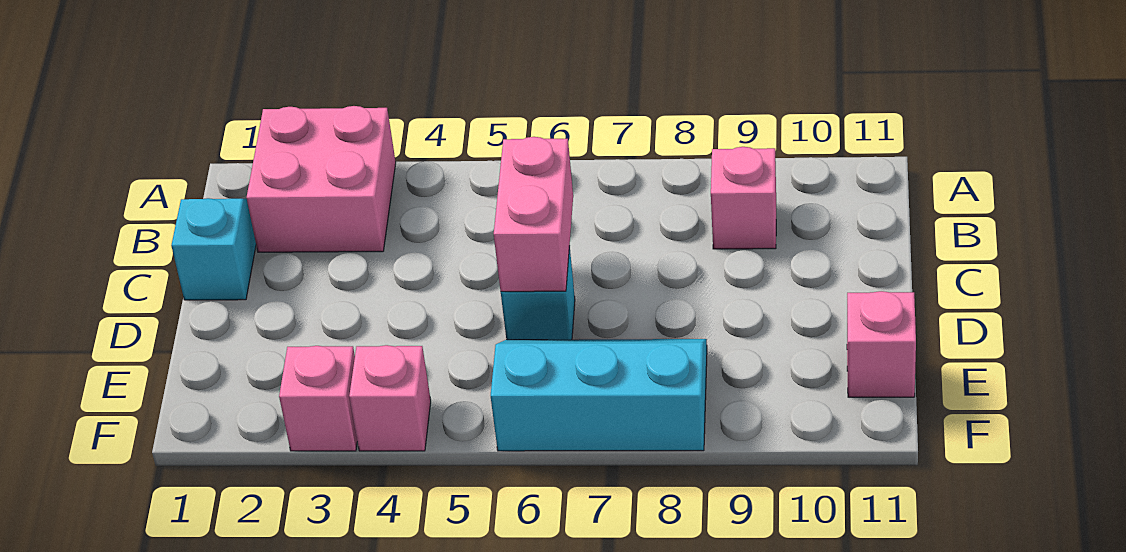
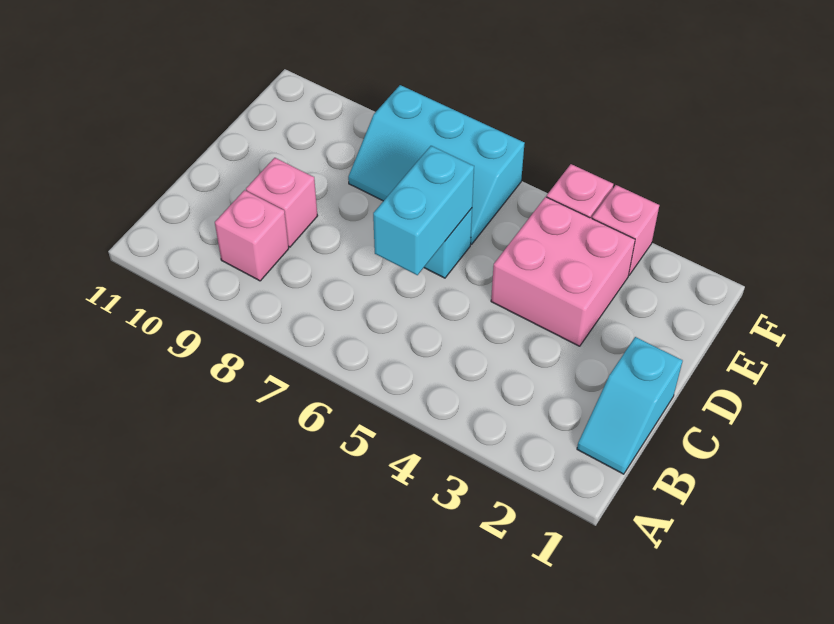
pink 2x2 brick [247,106,396,252] -> pink 2x2 brick moved to [491,197,635,346]
pink 1x2 brick [494,137,573,292] -> cyan 1x2 brick [373,146,474,275]
pink 1x1 brick [847,291,916,397] -> pink 1x1 brick moved to [246,158,318,247]

